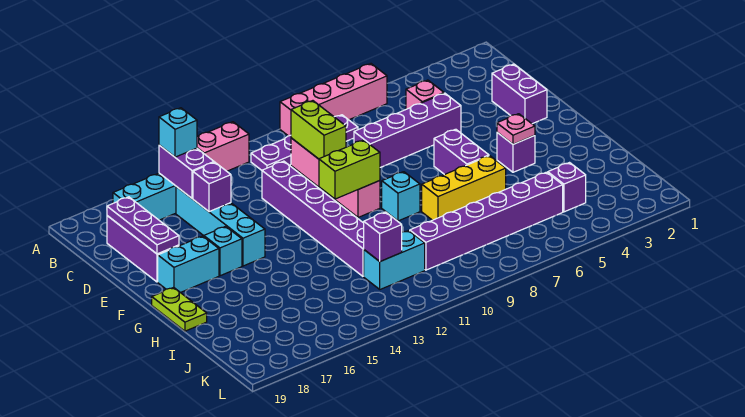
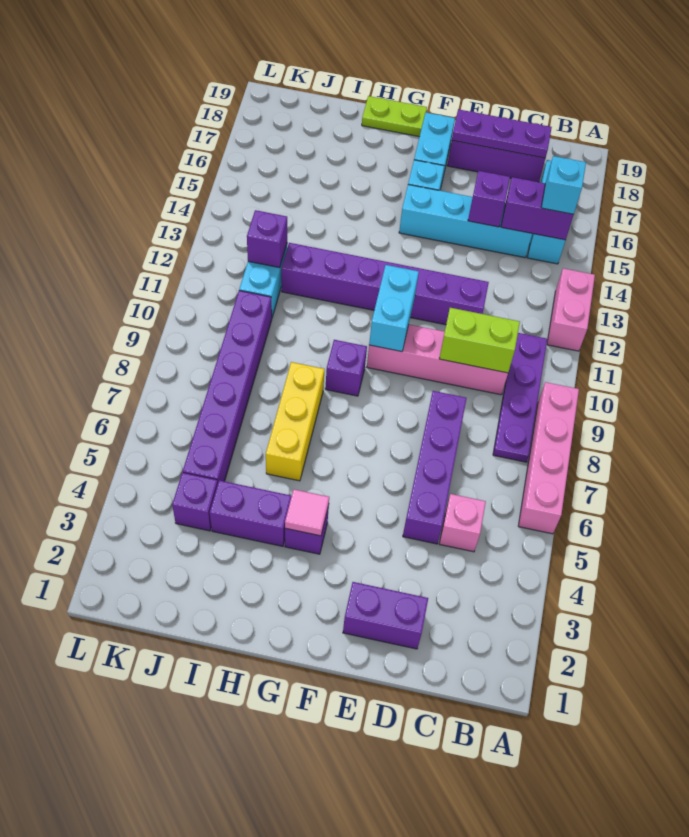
purple 1x2 brick [434,129,489,175] -> purple 1x2 brick moved to [210,480,291,546]
lime 1x2 brick [319,140,380,199] -> cyan 1x2 brick [369,265,419,352]
pink 1x1 plate [497,114,535,144] -> pink 1x1 tile [285,489,329,536]
cyan 1x1 brick [382,172,420,221] -> purple 1x1 brick [325,340,367,396]

